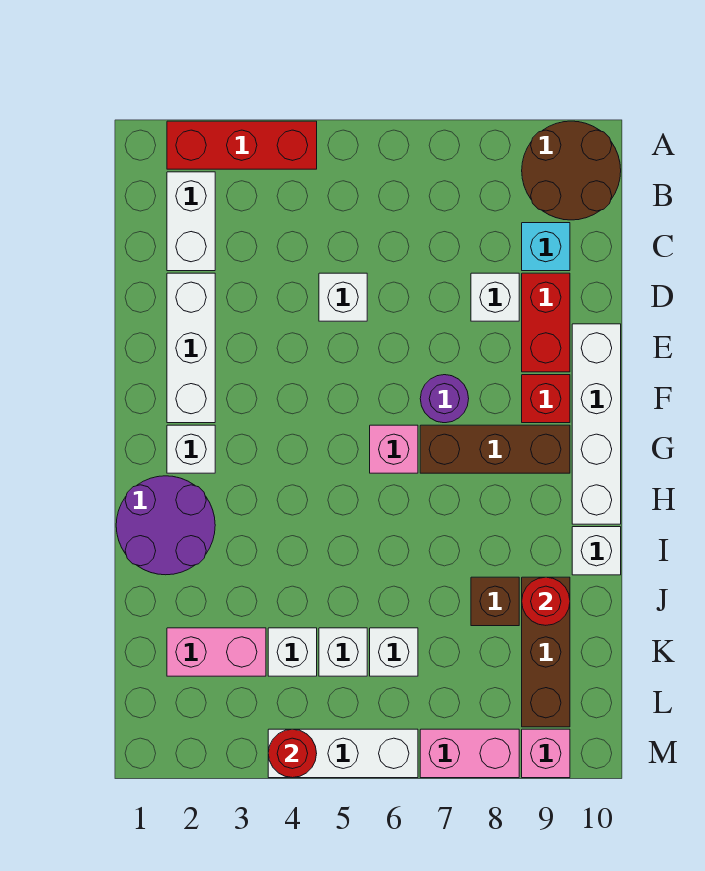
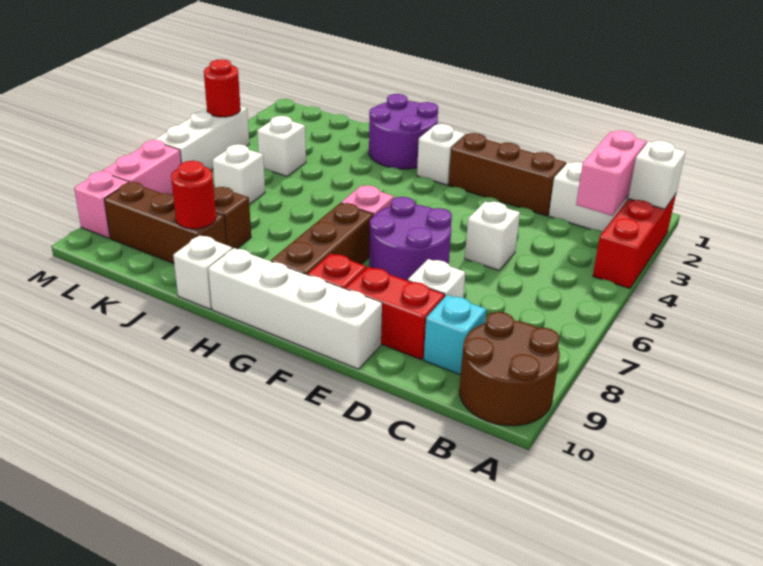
white 1x3 brick [167,273,215,423] -> brown 1x3 brick [449,133,566,216]
purple 1x1 round brick [420,375,469,423] -> purple 2x2 round brick [369,197,452,281]
pink 1x2 brick [167,628,266,676] -> pink 1x2 brick moved to [576,131,646,216]
white 1x1 brick [319,628,367,676] -> white 1x1 brick moved to [628,141,685,209]

